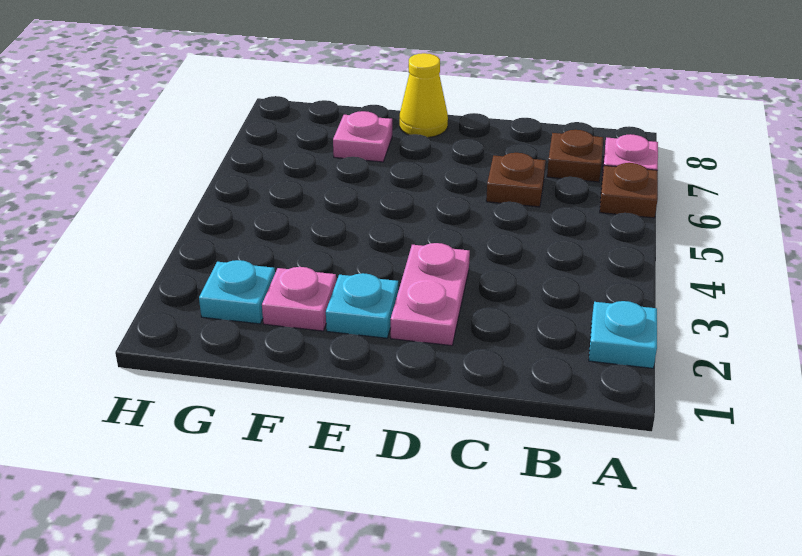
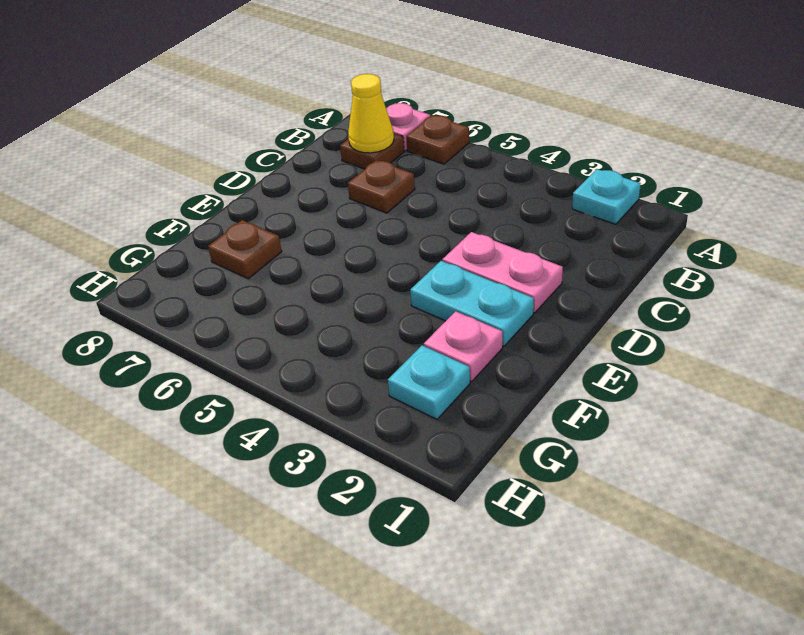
cyan 1x1 plate [326,273,398,338] -> cyan 1x2 plate [410,261,534,346]
yellow 1x1 cone [400,53,448,137] -> yellow 1x1 cone moved to [348,74,394,153]
pink 1x1 plate [333,111,392,162] -> brown 1x1 plate [208,220,282,279]

